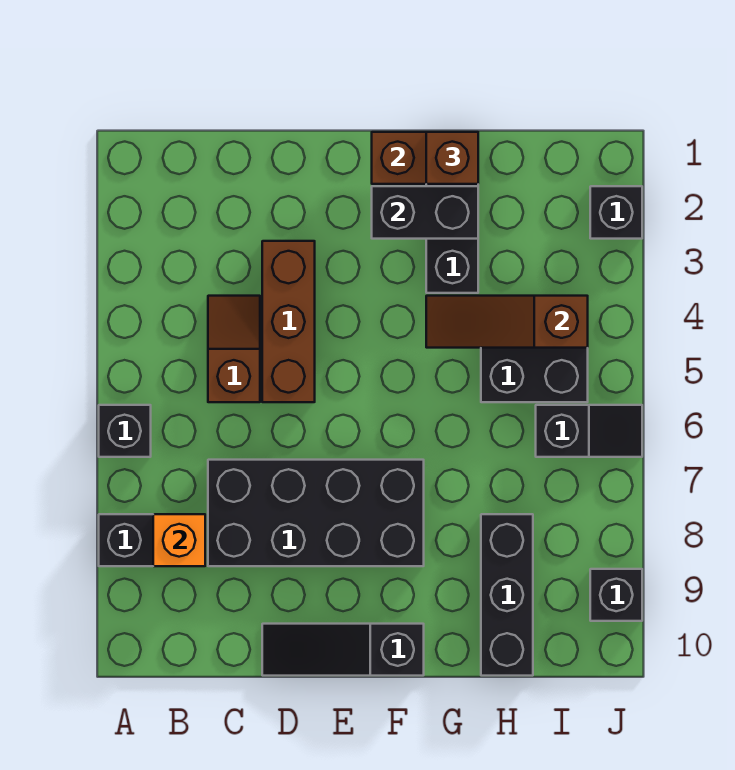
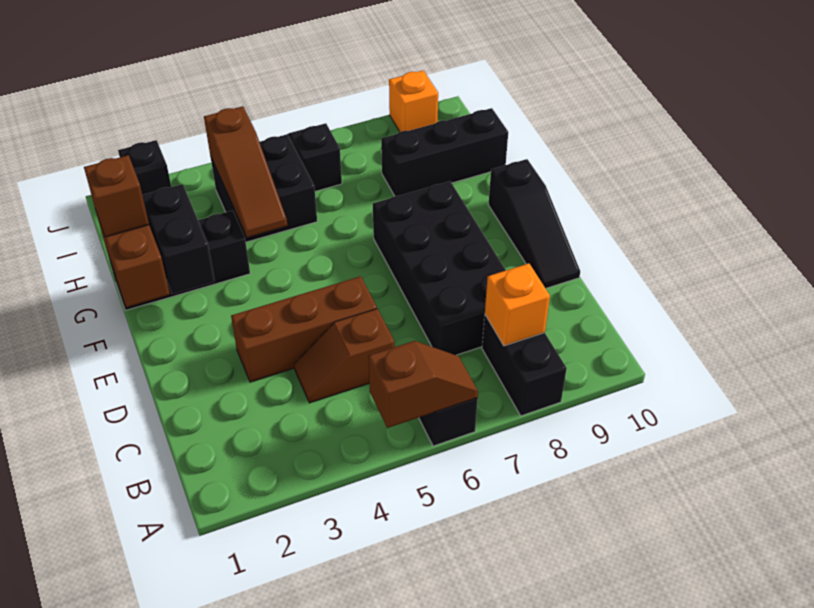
none -> brown 1x2 slope [368,341,478,428]
black 1x1 brick [590,569,642,621] -> orange 1x1 brick [389,70,438,132]

